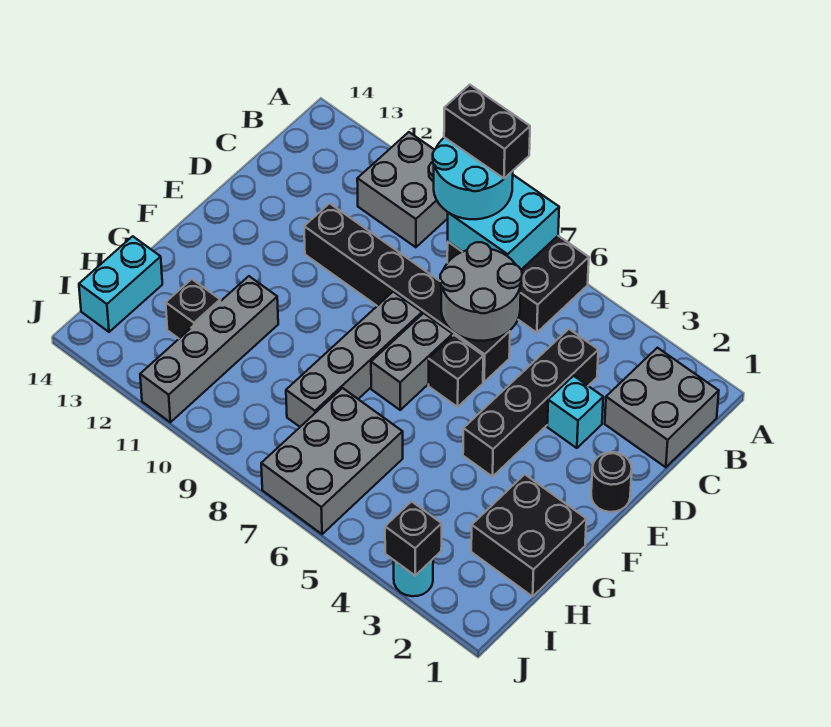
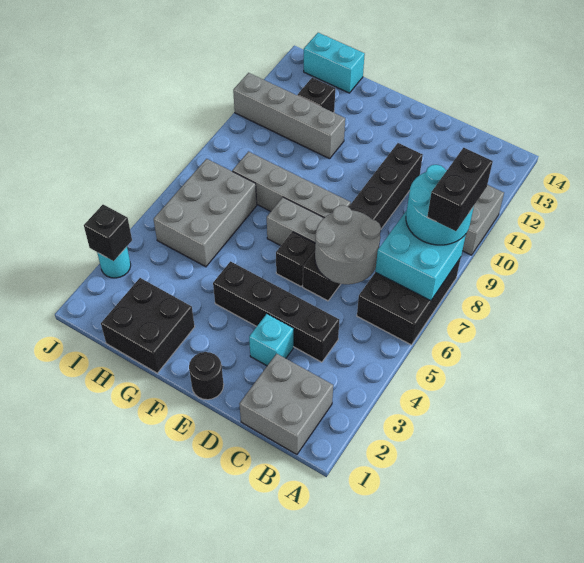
grey 2x3 brick [261,388,403,534] -> grey 2x3 brick turned to [154,159,257,267]

